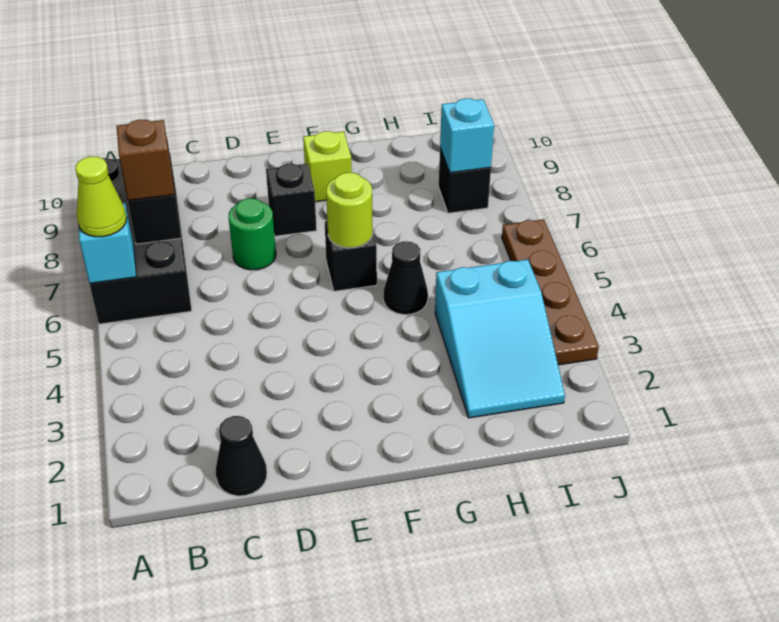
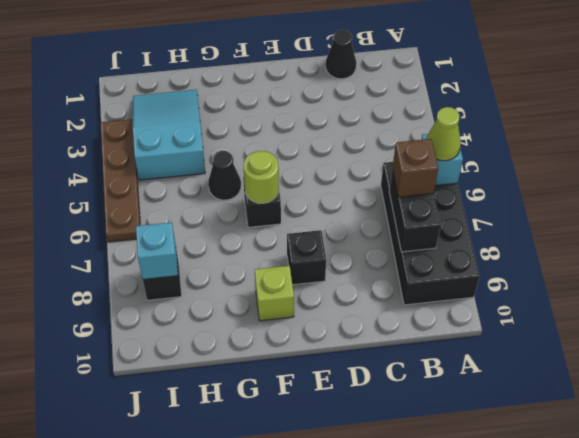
green 1x1 round brick [229,198,276,270] -> none

